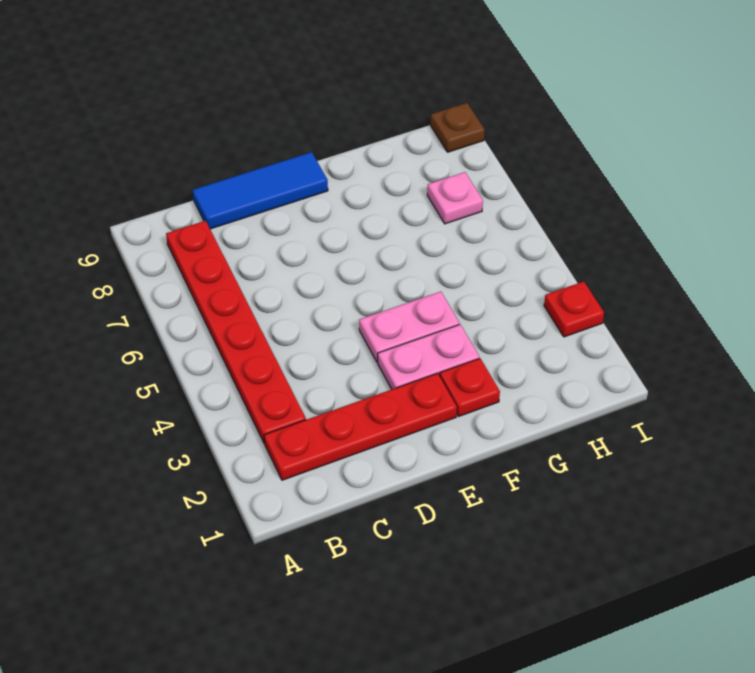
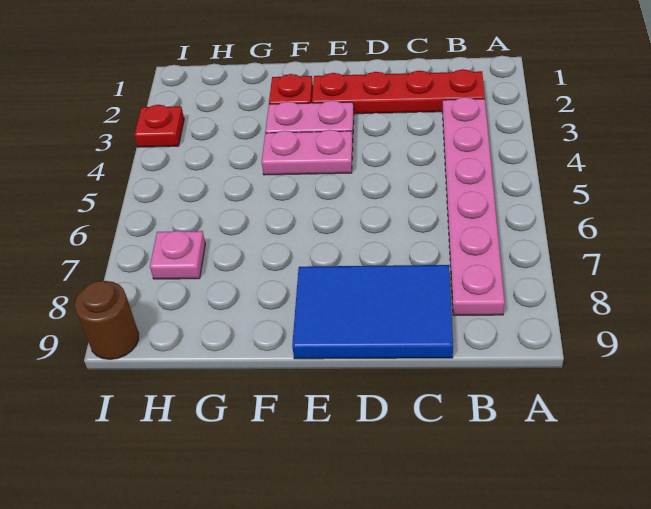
red 1x6 plate [166,221,306,444] -> pink 1x6 plate [442,97,504,315]
blue 1x3 tile [193,152,328,229] -> blue 2x3 tile [292,265,453,359]
brown 1x1 plate [431,103,485,152] -> brown 1x1 round brick [75,281,139,359]

